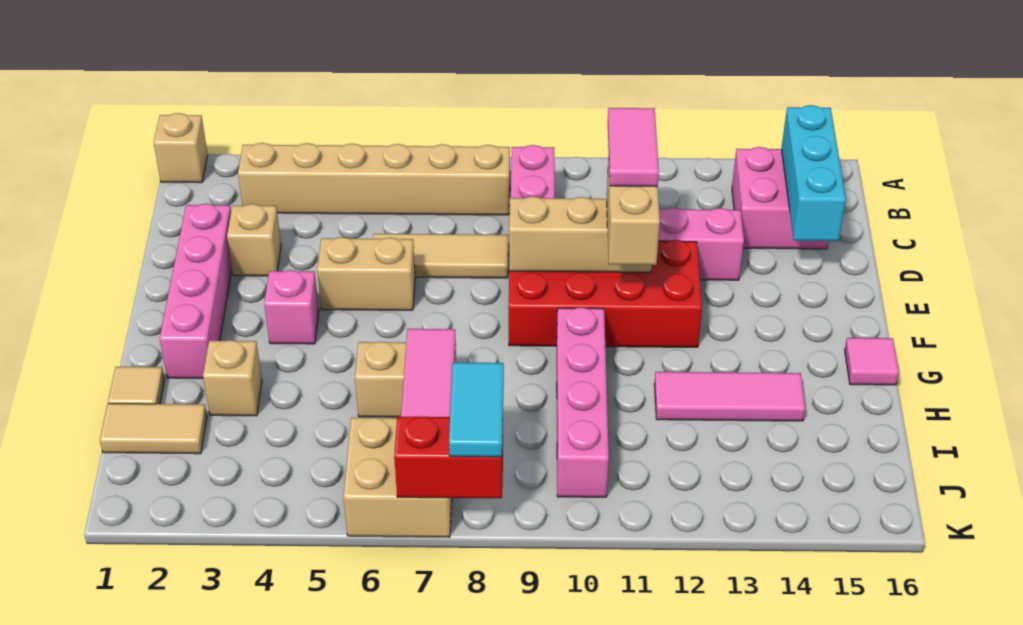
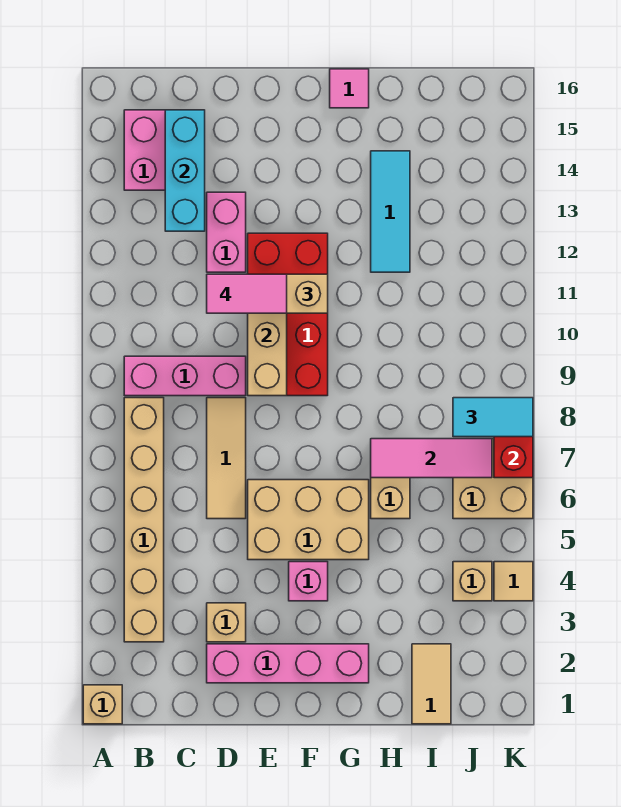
cyan 1x3 brick [781,105,846,241] -> cyan 1x3 brick turned to [165,110,205,231]
tan 1x2 brick [317,237,415,310] -> tan 2x3 brick [248,480,369,560]
pink 1x4 brick [557,307,609,497] -> none
tan 1x1 tile [108,367,165,404] -> tan 1x1 tile moved to [494,562,533,601]
tan 1x1 brick [203,340,262,416] -> tan 1x1 brick moved to [453,562,492,601]
pink 1x3 tile [654,372,805,421] -> cyan 1x3 tile [371,151,410,272]

